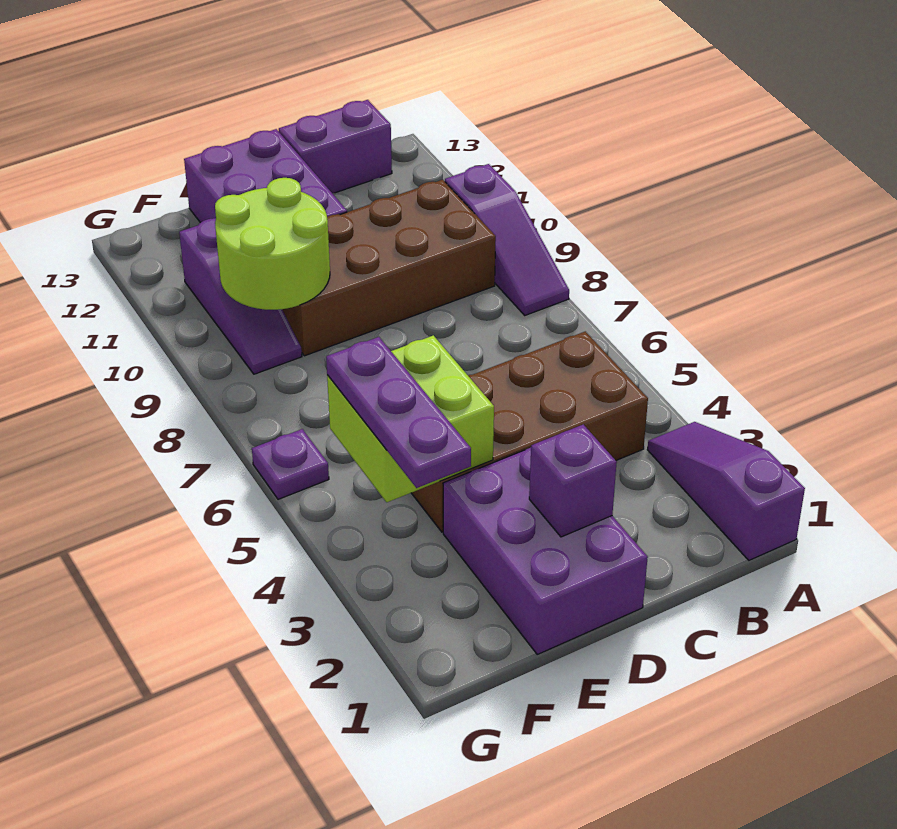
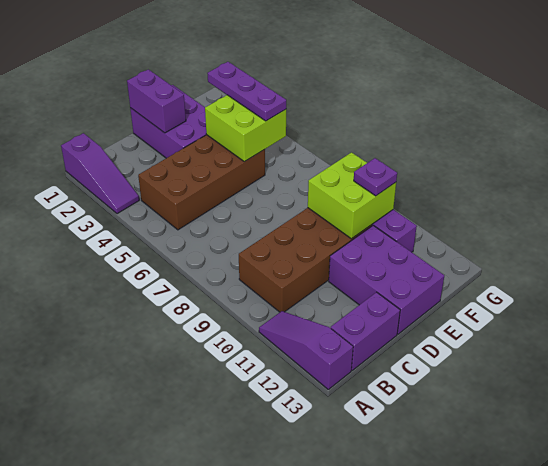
purple 1x3 slope [445,164,569,315] -> purple 1x3 slope moved to [259,311,353,389]
purple 1x1 brick [529,424,617,537] -> purple 1x2 brick [127,69,186,133]
lime 2x2 round brick [215,178,330,310] -> lime 2x2 brick [308,153,396,239]
purple 1x1 plate [252,429,329,499] -> purple 1x1 plate moved to [354,158,397,196]

